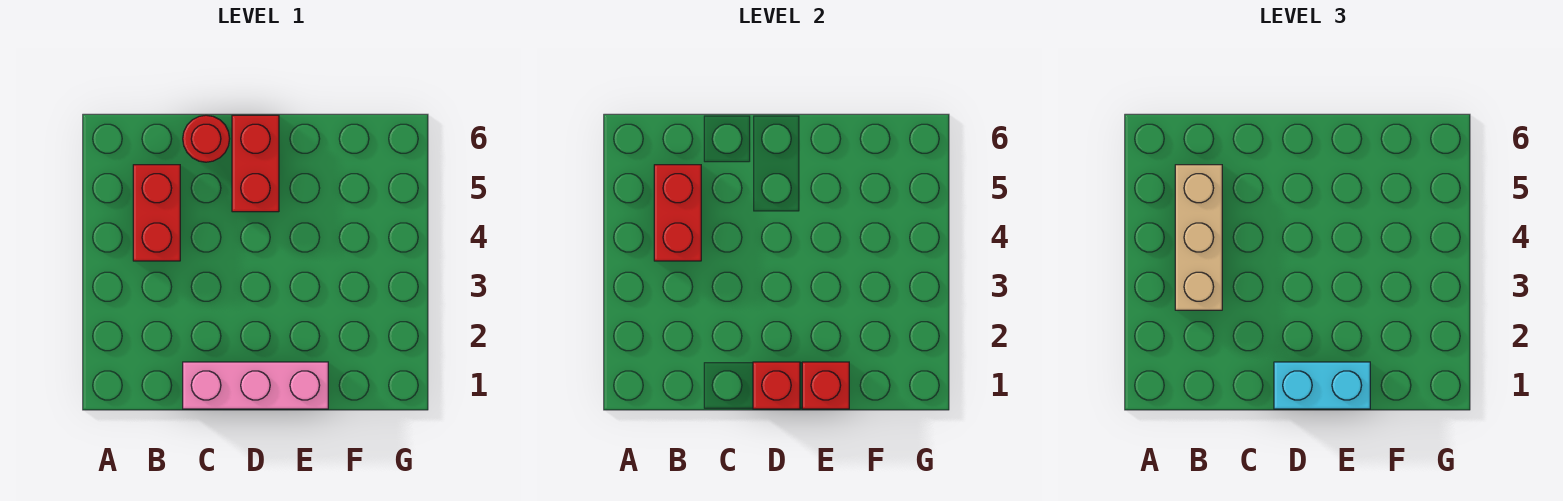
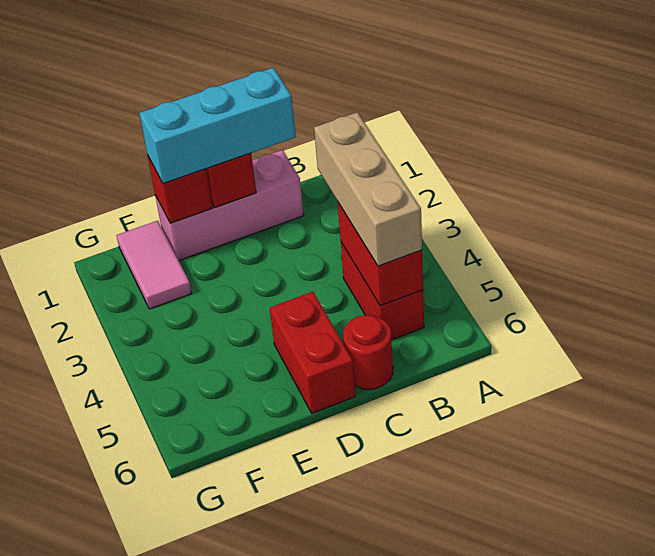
cyan 1x2 brick [1274,362,1370,409] -> cyan 1x3 brick [140,68,296,183]
none -> pink 1x2 tile [116,221,192,309]

